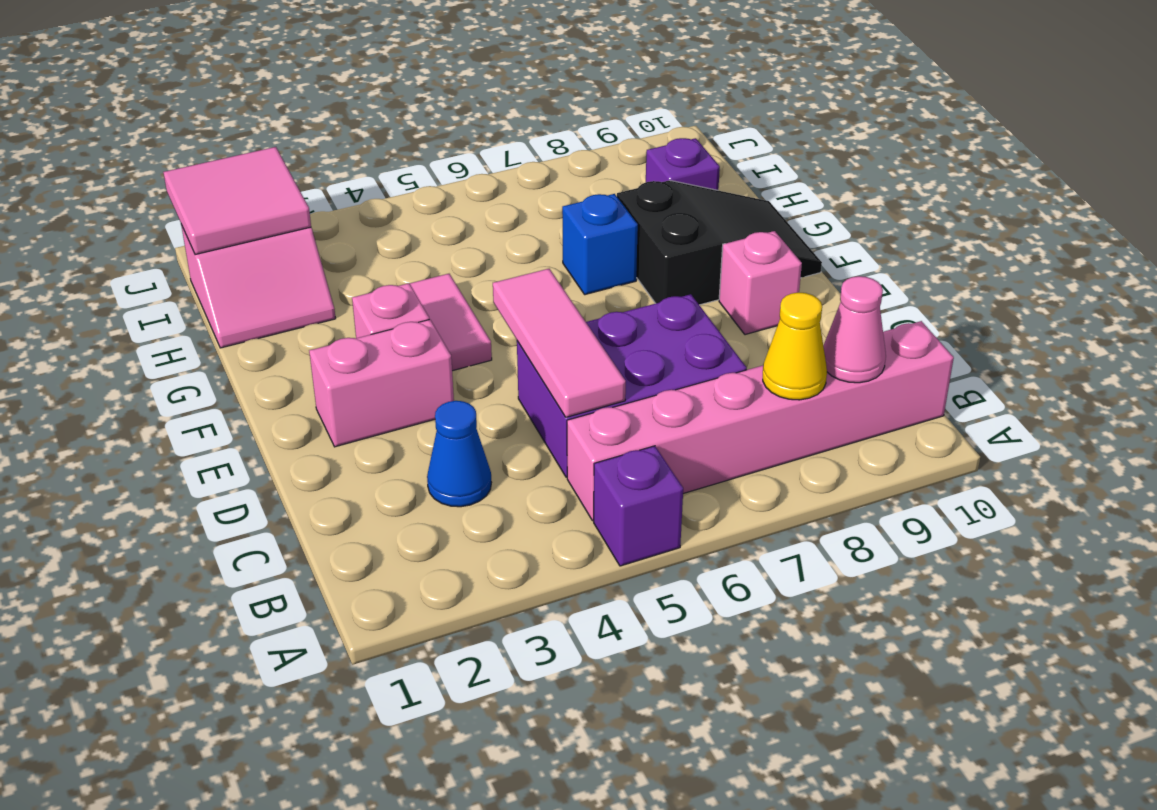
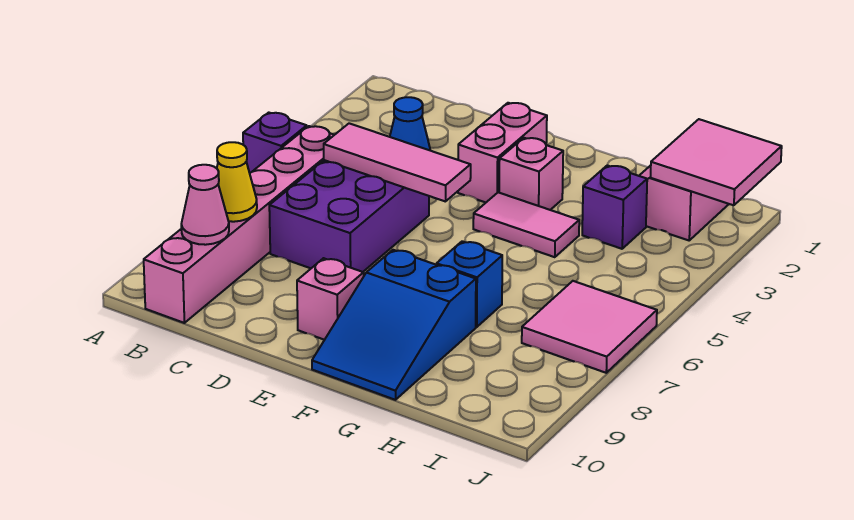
black 2x3 slope [617,180,822,305] -> blue 2x3 slope [312,250,476,400]
purple 1x1 brick [646,138,720,190] -> purple 1x1 brick moved to [582,165,647,249]
none -> pink 2x2 tile [522,281,657,373]

